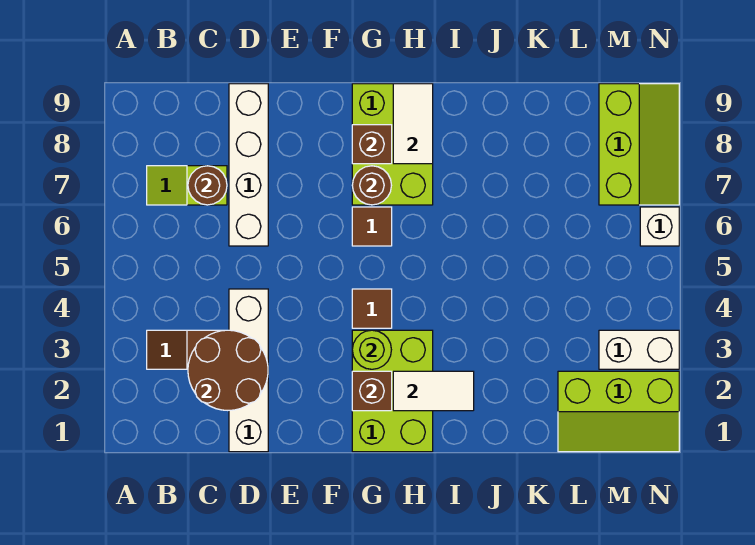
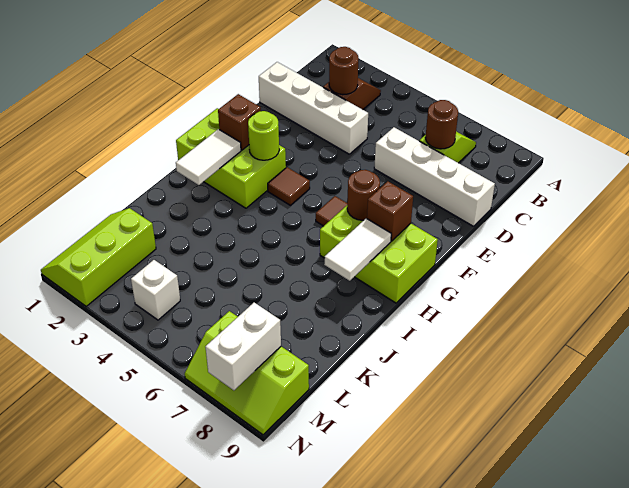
brown 2x2 round brick [188,330,268,410] -> brown 1x1 round brick [329,47,359,95]
white 1x2 tile [393,84,433,164] -> white 1x2 tile turned to [324,218,391,281]
white 1x2 brick [599,330,679,369] -> white 1x2 brick moved to [206,303,281,390]
white 1x1 brick [640,207,679,246] -> white 1x1 brick moved to [131,260,180,320]

